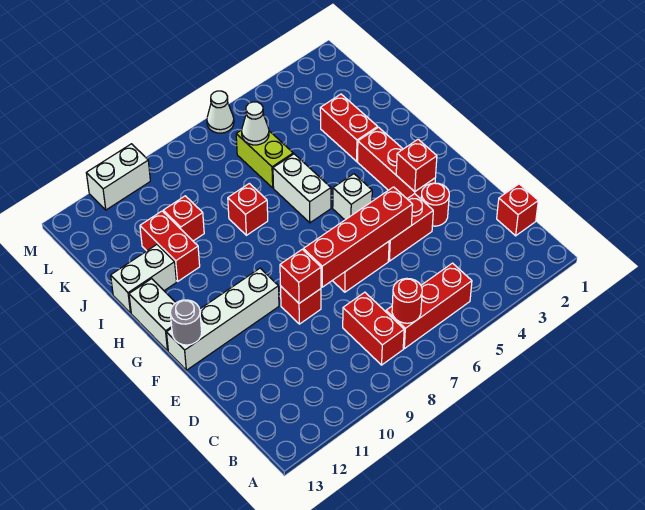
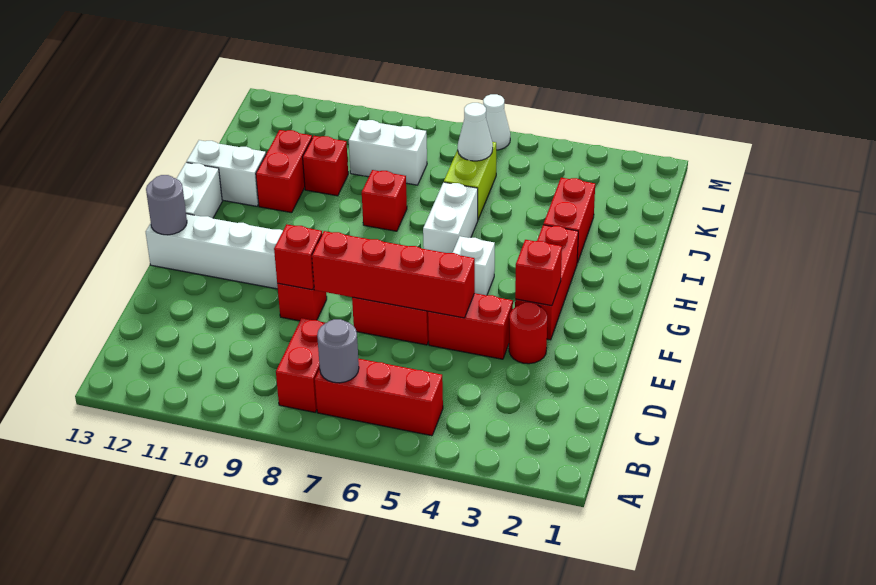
red 1x1 round brick [392,278,422,323] -> grey 1x1 round brick [317,319,359,383]
red 1x1 brick [497,184,538,236] -> none
white 1x2 brick [86,144,150,210] -> white 1x2 brick moved to [349,120,427,185]

